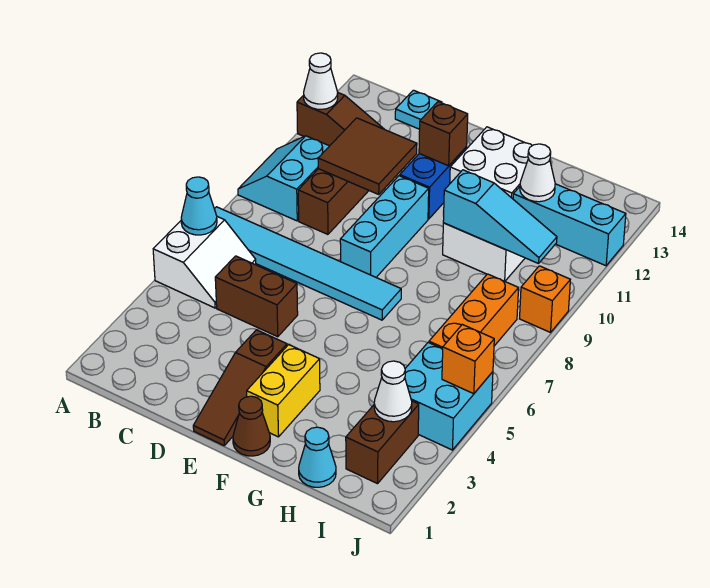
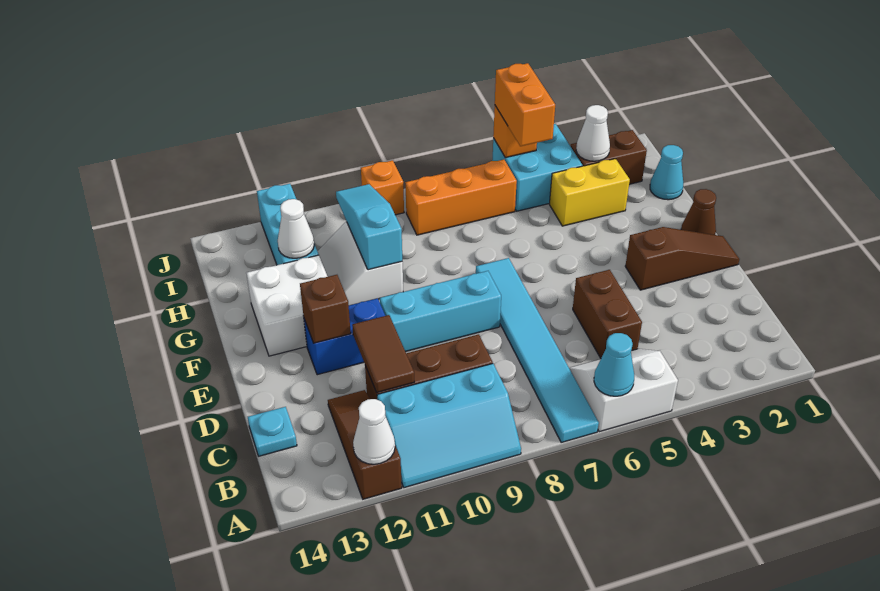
cyan 2x2 slope [238,136,329,221] -> cyan 2x3 slope [377,364,521,488]
brown 2x2 tile [318,118,417,194] -> brown 1x2 tile [352,315,414,393]
yellow 1x2 brick [247,345,320,437] -> yellow 1x2 brick moved to [549,159,630,226]
none -> orange 1x2 brick [495,63,555,146]

